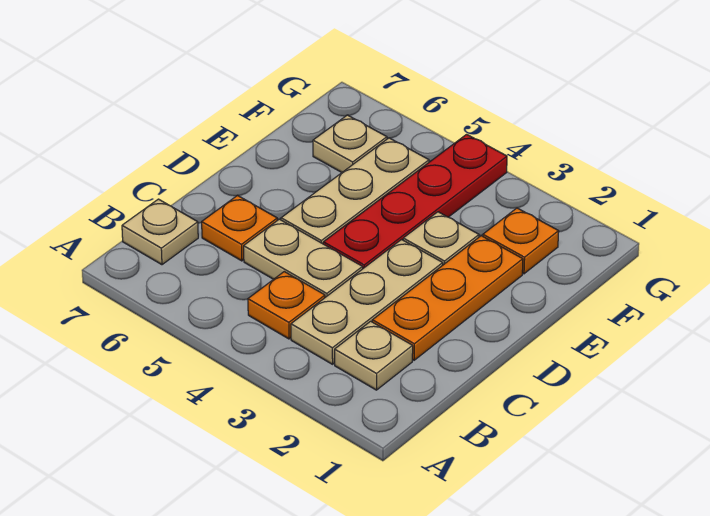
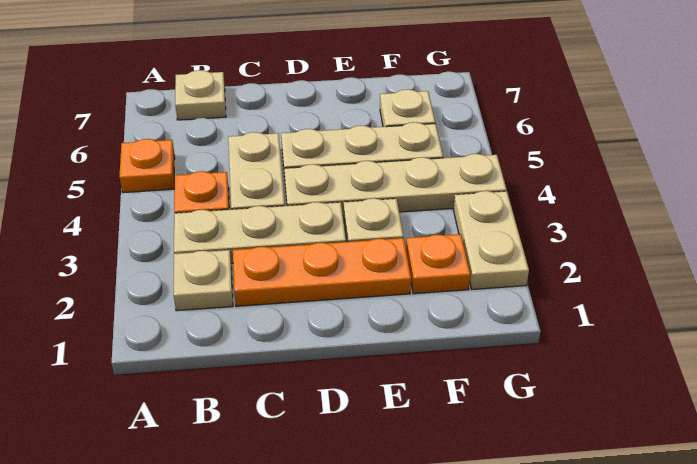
orange 1x1 plate [202,196,277,261] -> orange 1x1 plate moved to [119,139,175,193]
red 1x4 plate [323,134,507,268] -> tan 1x4 plate [284,154,507,216]
none -> tan 1x2 plate [453,191,529,289]

